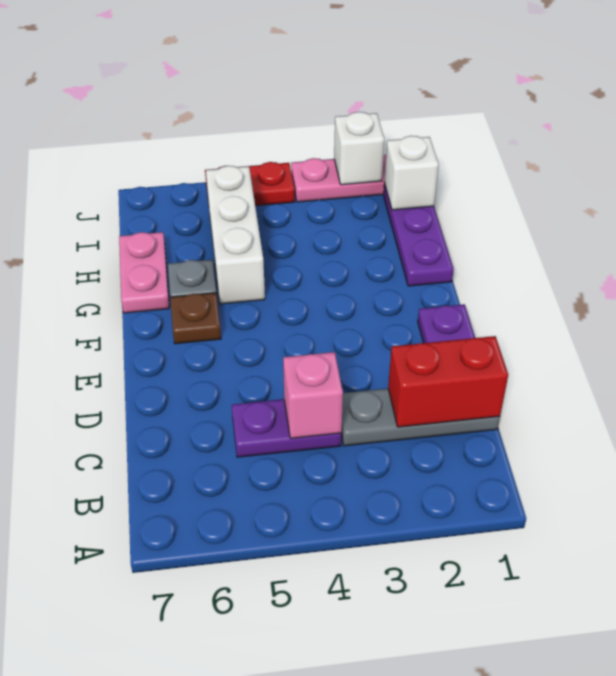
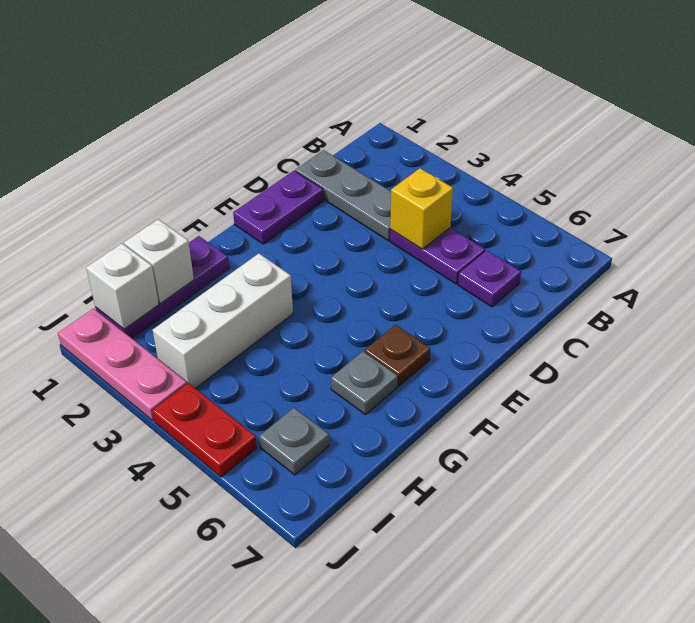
red 1x2 brick [388,336,508,427] -> none
pink 1x1 brick [283,352,343,438] -> yellow 1x1 brick [390,168,453,249]
none -> purple 1x1 plate [458,251,521,307]
white 1x3 brick [206,166,265,304] -> white 1x3 brick moved to [153,253,293,388]
pink 1x2 plate [119,232,169,313] -> none
none -> grey 1x1 plate [259,408,329,475]
white 1x1 brick [334,112,384,185] -> white 1x1 brick moved to [124,219,194,303]

